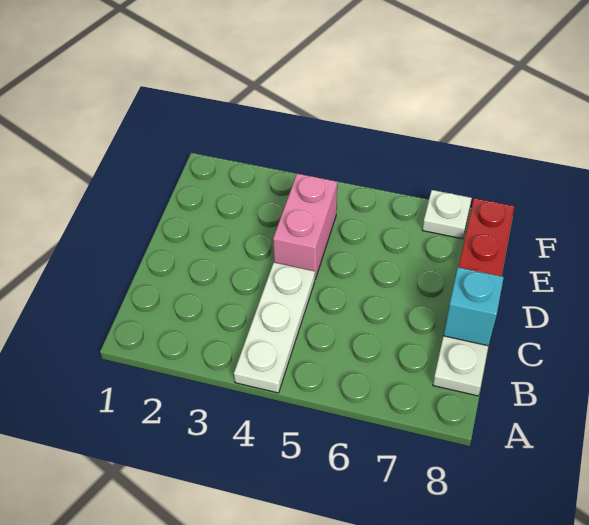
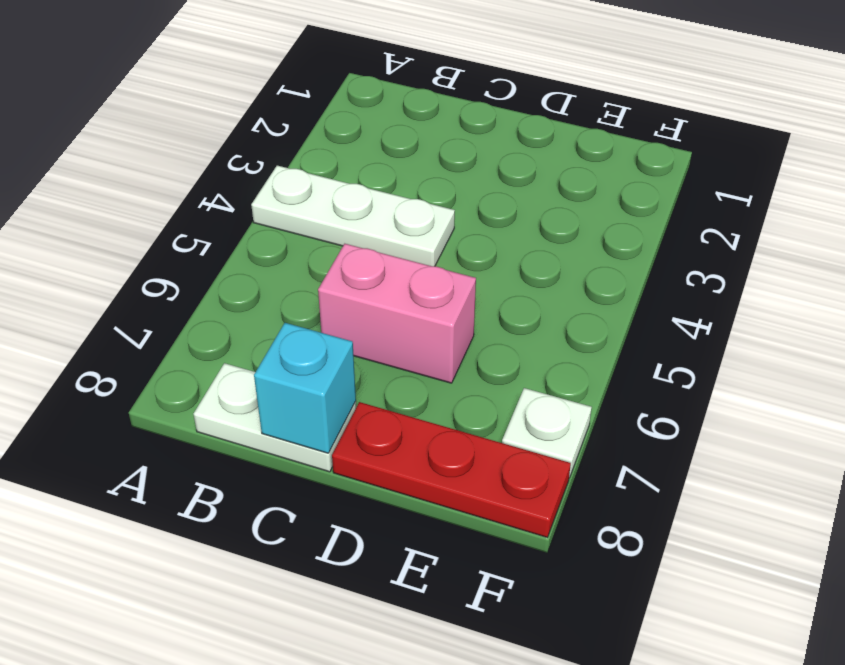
pink 1x2 brick [273,174,337,279] -> pink 1x2 brick moved to [318,244,476,383]

